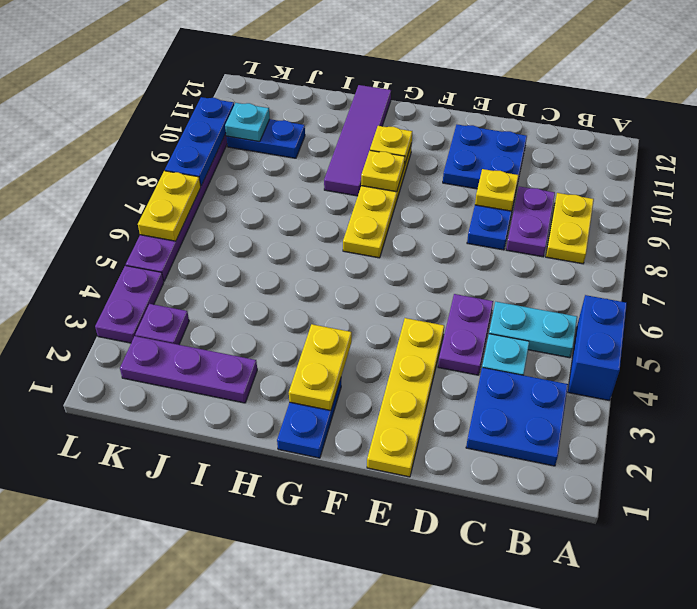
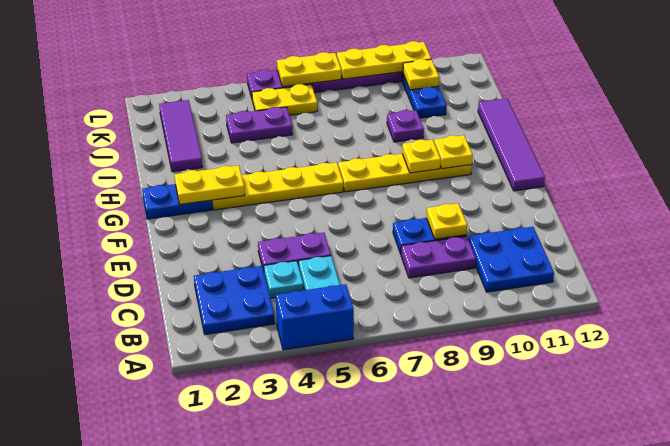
yellow 1x2 plate [546,193,594,264] -> yellow 1x2 plate moved to [252,84,317,115]
blue 2x2 plate [443,125,527,189] -> blue 2x2 plate moved to [468,227,554,292]
yellow 1x4 plate [367,318,444,477] -> yellow 1x4 plate moved to [211,162,343,210]
purple 1x4 tile [324,85,391,196] -> purple 1x4 tile turned to [478,98,545,191]
purple 1x3 plate [120,336,257,403] -> purple 1x3 tile [159,100,203,172]
purple 1x1 plate [135,304,189,345] -> purple 1x1 plate moved to [387,110,424,142]
cyan 1x1 plate [225,103,270,142] -> yellow 1x1 plate [403,59,439,90]
purple 1x2 plate [95,266,164,343] -> purple 1x2 plate moved to [226,107,293,143]
blue 1x3 plate [165,97,234,186] -> yellow 1x3 plate [337,41,431,79]

